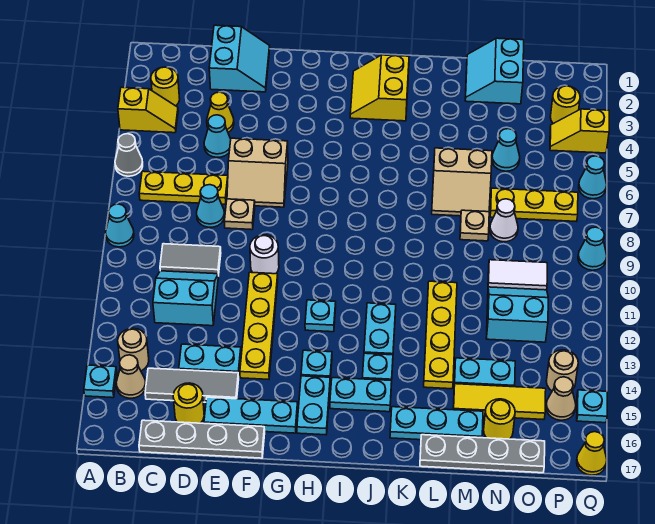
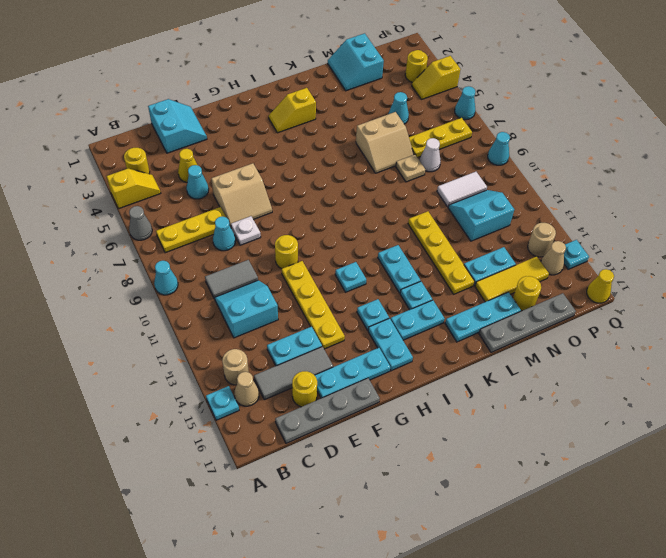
tan 1x1 plate [224,199,255,230] -> white 1x1 plate [231,216,261,245]
white 1x1 round brick [250,235,279,274] -> yellow 1x1 round brick [275,235,298,269]
yellow 2x2 slope [350,55,409,121] -> yellow 1x2 slope [269,88,316,133]

